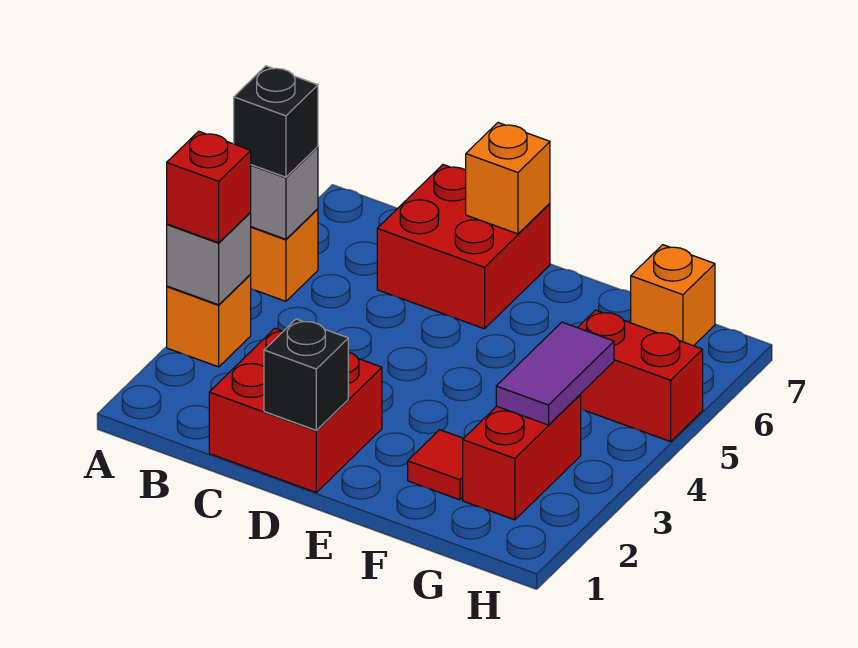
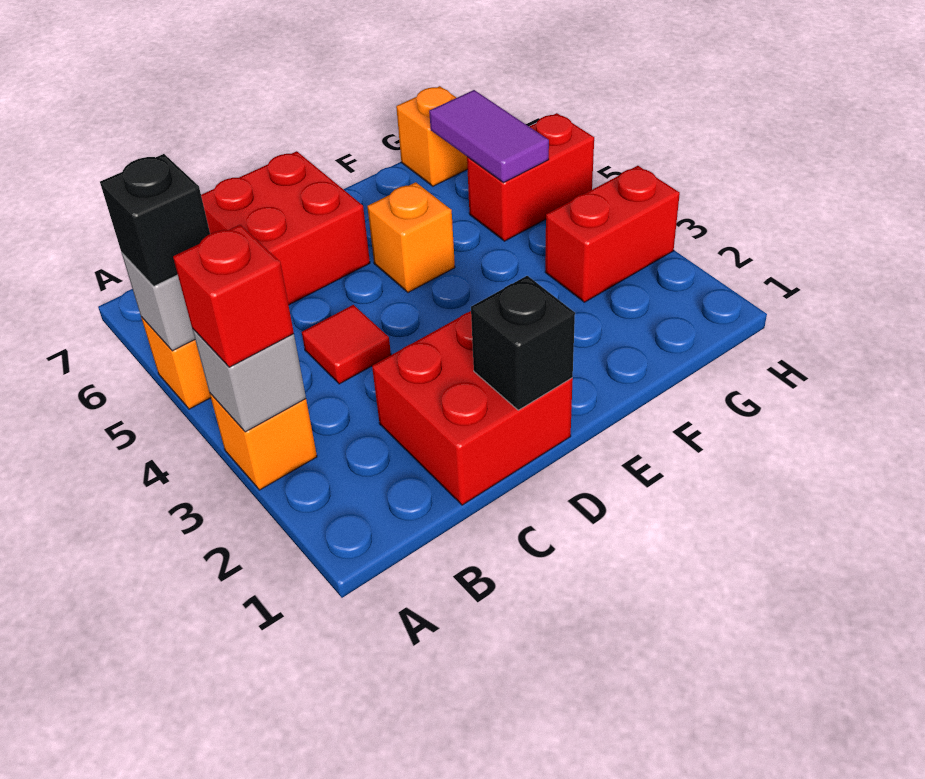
orange 1x1 brick [466,123,550,234] -> orange 1x1 brick moved to [367,182,455,293]
red 1x1 tile [408,430,464,500] -> red 1x1 tile moved to [302,305,391,384]
red 1x2 brick [463,395,581,520] -> red 1x2 brick turned to [545,166,680,302]
purple 1x2 tile [496,322,614,425] -> purple 1x2 tile moved to [429,90,549,183]

